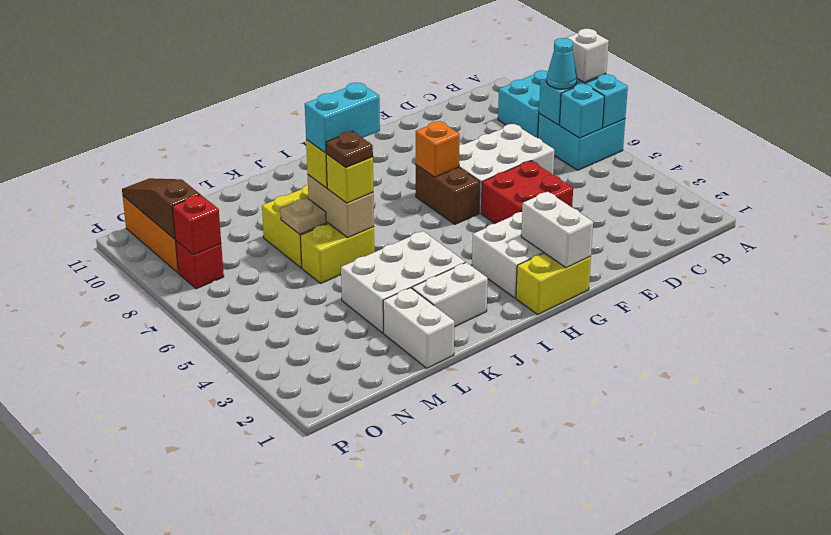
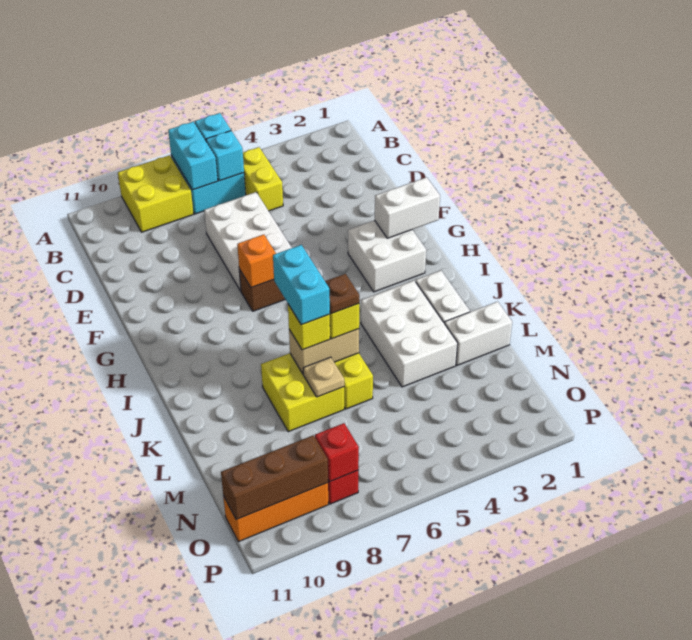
white 1x1 brick [566,29,609,82] -> none
cyan 2x2 brick [498,70,548,138] -> yellow 2x2 brick [118,155,193,232]
cyan 1x1 cone [547,38,577,89] -> none
red 2x2 brick [481,161,573,224] -> none
yellow 1x2 brick [516,253,591,314] -> yellow 1x2 brick moved to [243,147,283,211]
brown 1x3 slope [122,178,200,239] -> brown 1x3 brick [221,435,328,520]

